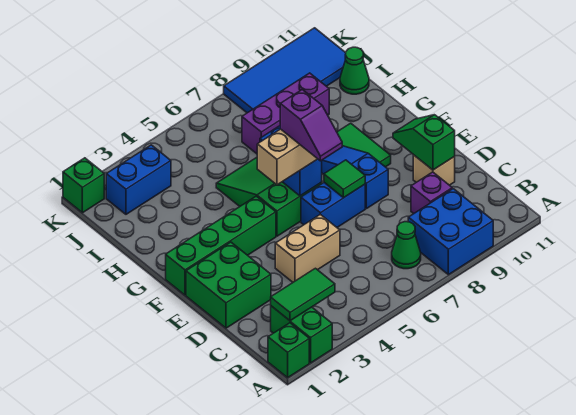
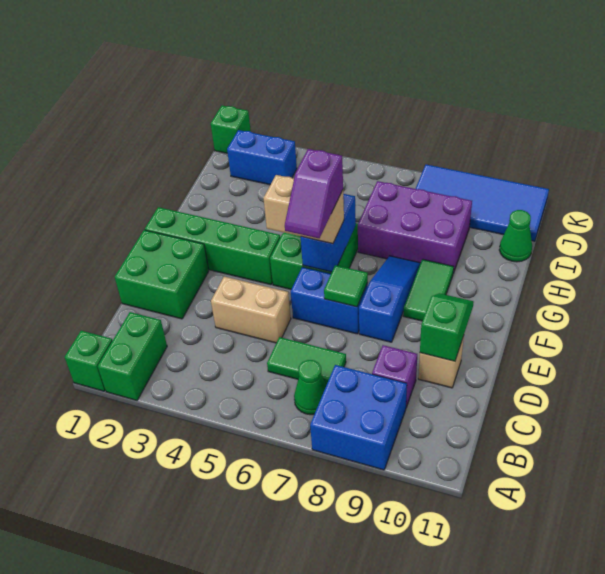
green 1x2 tile [271,268,335,321] -> green 1x2 tile moved to [267,337,346,385]
purple 1x3 brick [242,73,329,154] -> purple 2x3 brick [358,181,472,273]

